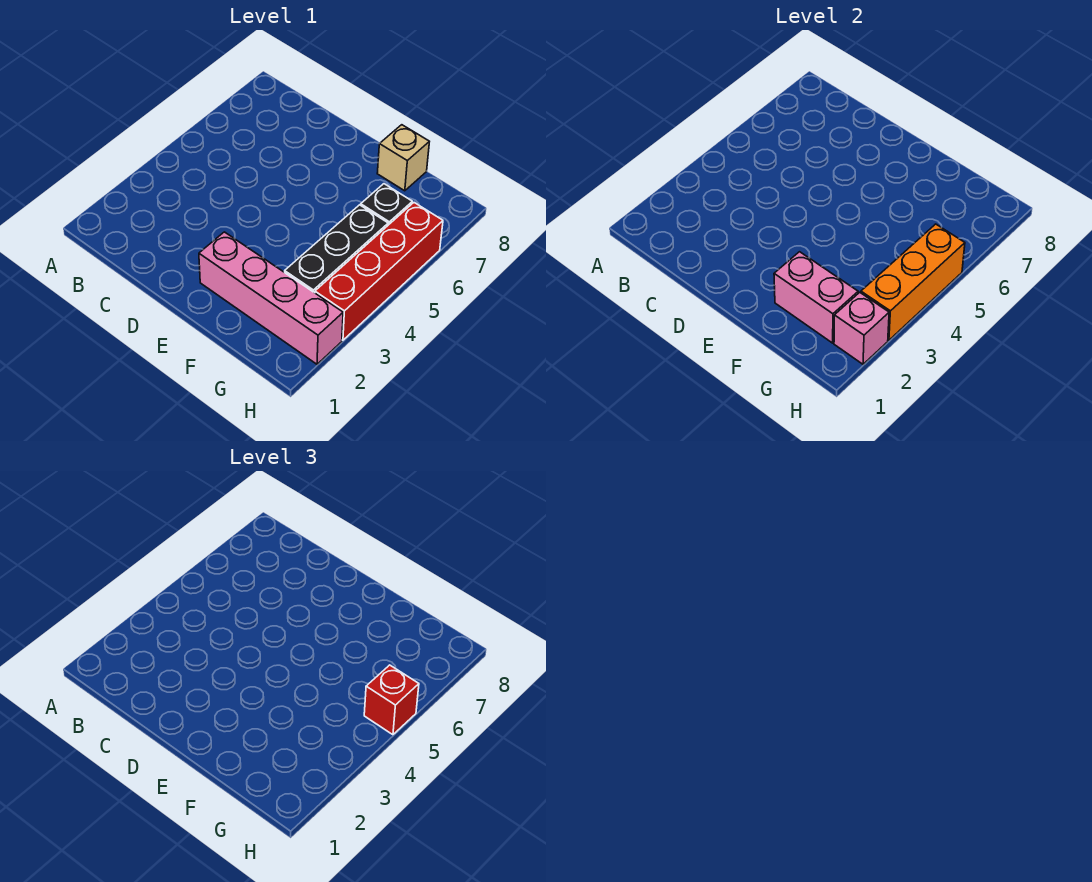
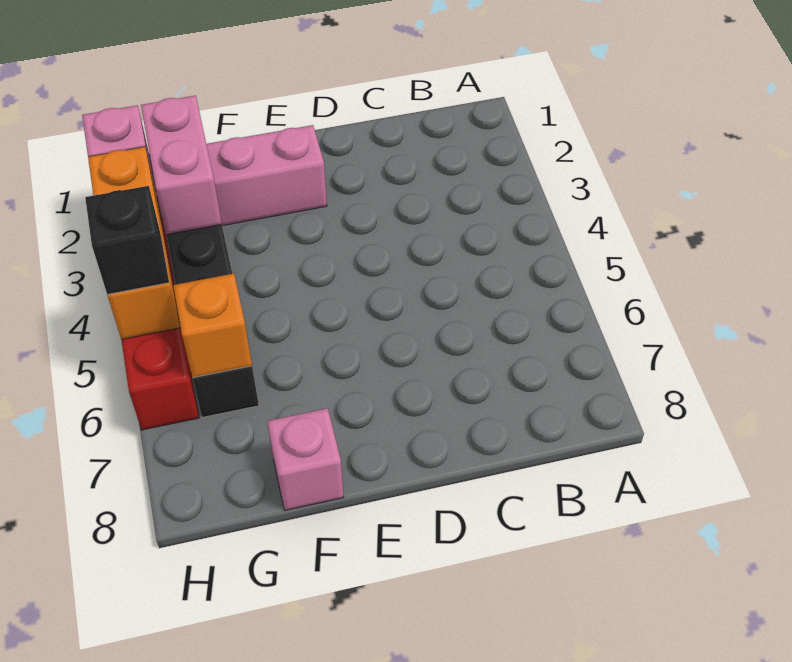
pink 1x2 brick [774,252,858,343] -> pink 1x2 brick turned to [141,96,222,234]
tan 1x1 brick [377,125,429,191] -> pink 1x1 brick [267,408,344,510]
none -> orange 1x1 brick [173,274,252,378]
red 1x1 brick [364,665,419,735] -> black 1x1 brick [85,186,169,294]

